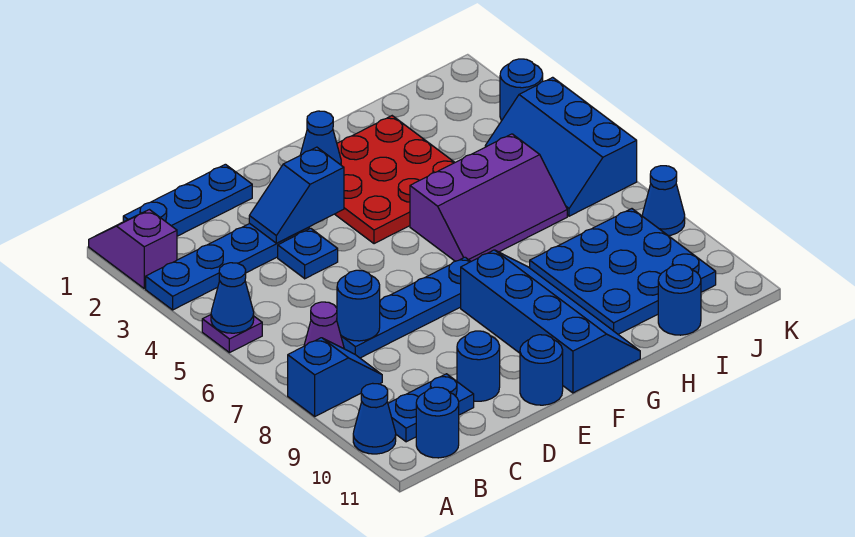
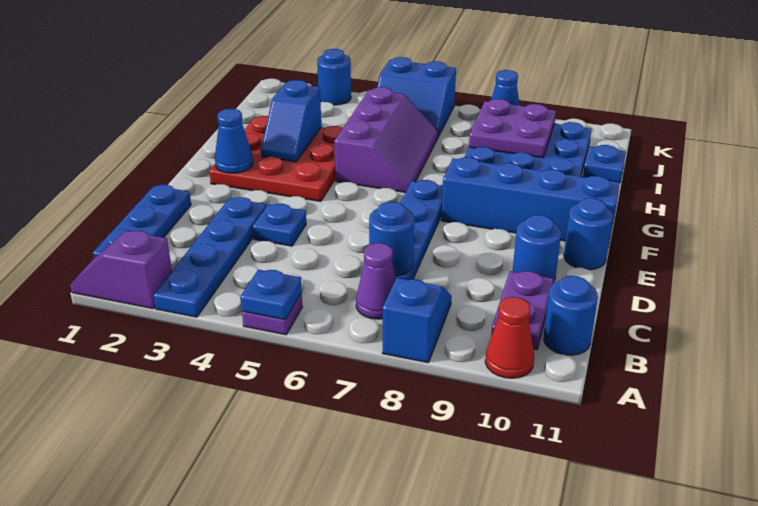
blue 1x1 cone [211,263,254,333] -> blue 1x1 plate [240,270,302,320]
blue 1x1 cone [353,383,396,454] -> red 1x1 cone [485,297,534,378]
blue 1x2 plate [388,374,474,442] -> purple 1x2 plate [491,271,553,350]
blue 1x2 slope [249,147,344,243] -> blue 1x2 slope moved to [261,80,321,162]
none -> purple 2x2 plate [469,99,556,158]
blue 1x1 round brick [658,265,701,335] -> blue 1x1 plate [583,145,626,183]
blue 2x3 slope [485,77,637,216] -> blue 2x2 slope [377,57,456,137]

